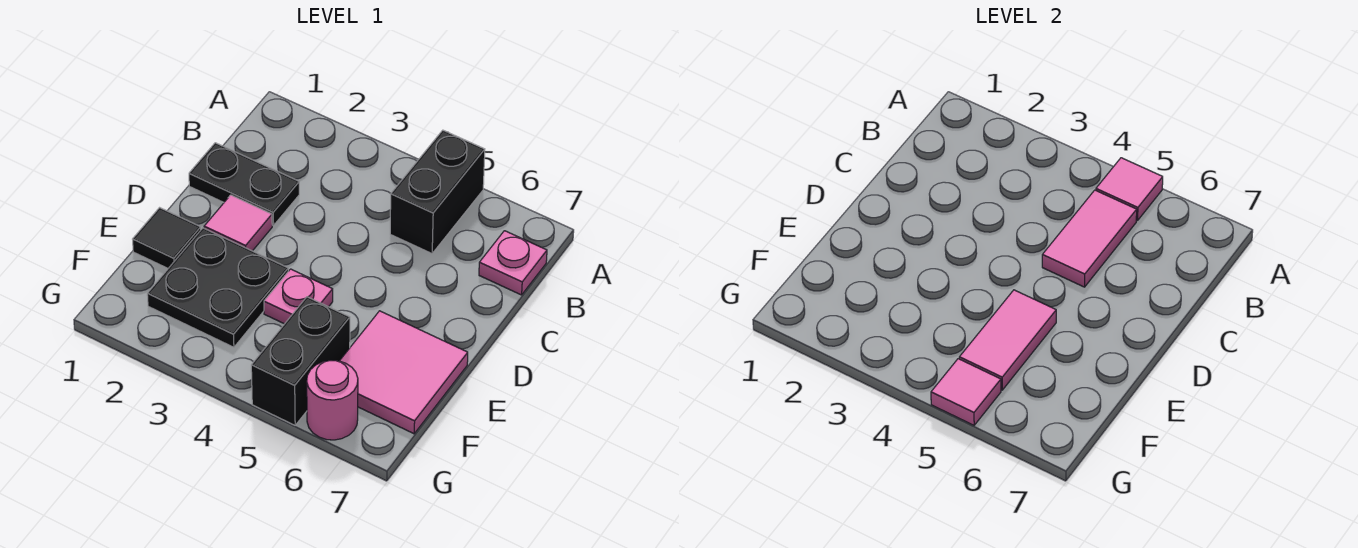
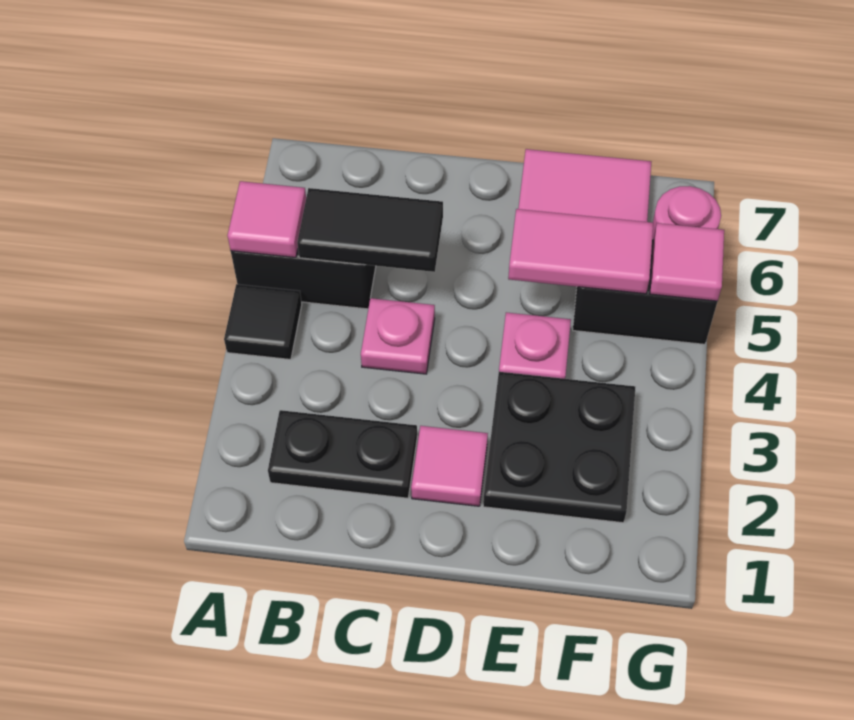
pink 1x2 tile [1042,190,1137,287] -> black 1x2 tile [297,188,443,272]
pink 1x1 plate [479,231,547,295] -> pink 1x1 plate moved to [361,298,435,374]
black 1x2 plate [189,143,299,226] -> black 1x2 plate turned to [268,410,417,498]
black 1x1 tile [133,208,201,268] -> black 1x1 tile moved to [224,284,302,360]

